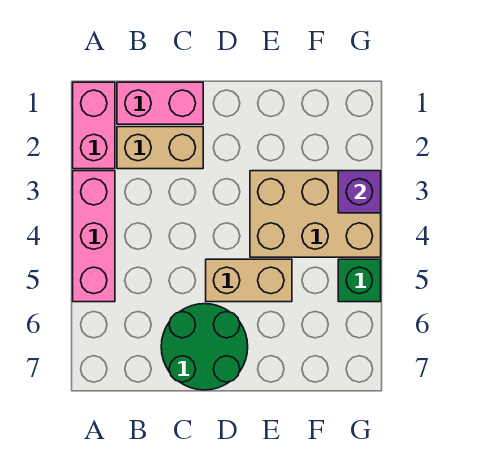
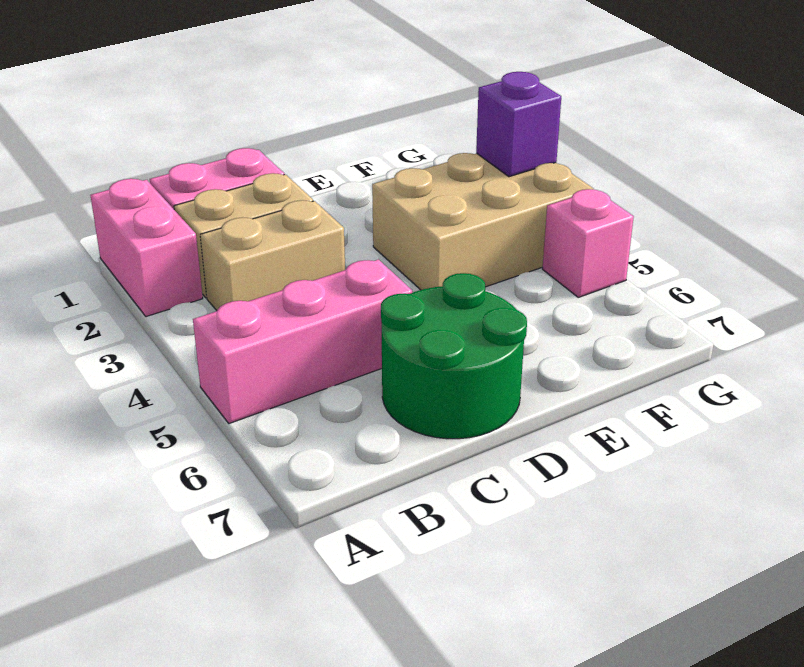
pink 1x3 brick [73,171,115,302] -> pink 1x3 brick turned to [193,260,412,424]
tan 1x2 brick [206,259,292,302] -> tan 1x2 brick moved to [200,200,345,311]
green 1x1 brick [338,259,381,302] -> pink 1x1 brick [543,189,634,297]

